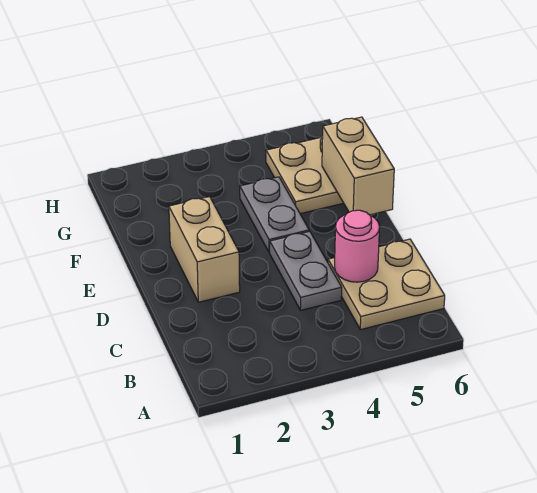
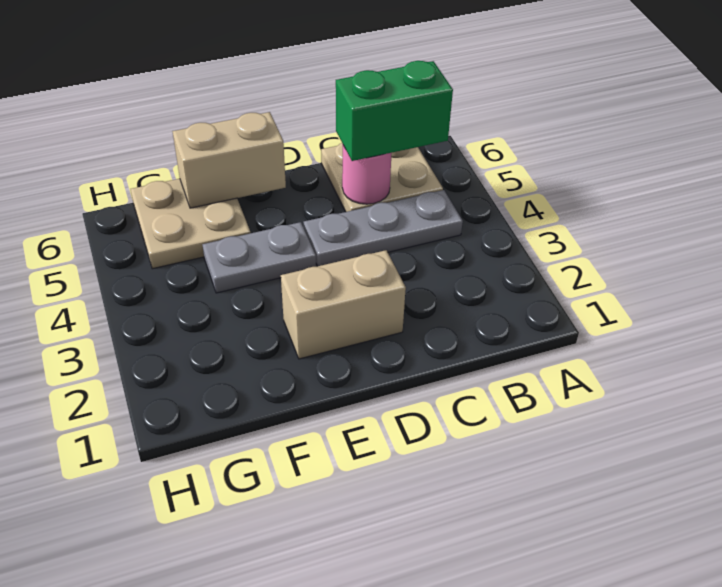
none -> green 1x2 brick [336,61,453,161]
grey 1x2 plate [270,231,342,310] -> grey 1x3 plate [303,190,463,266]

